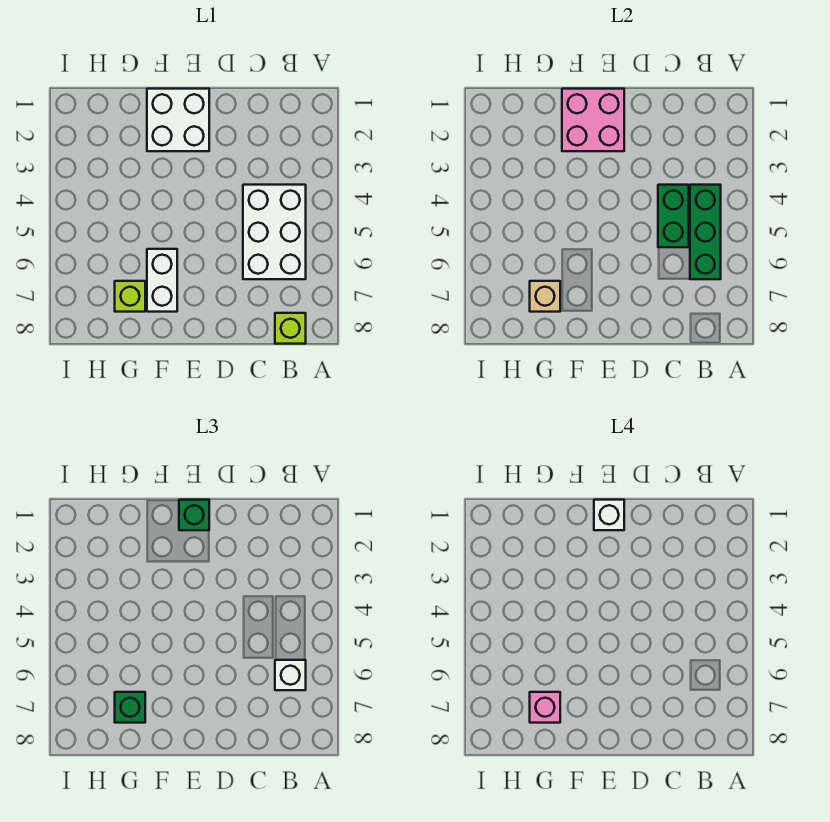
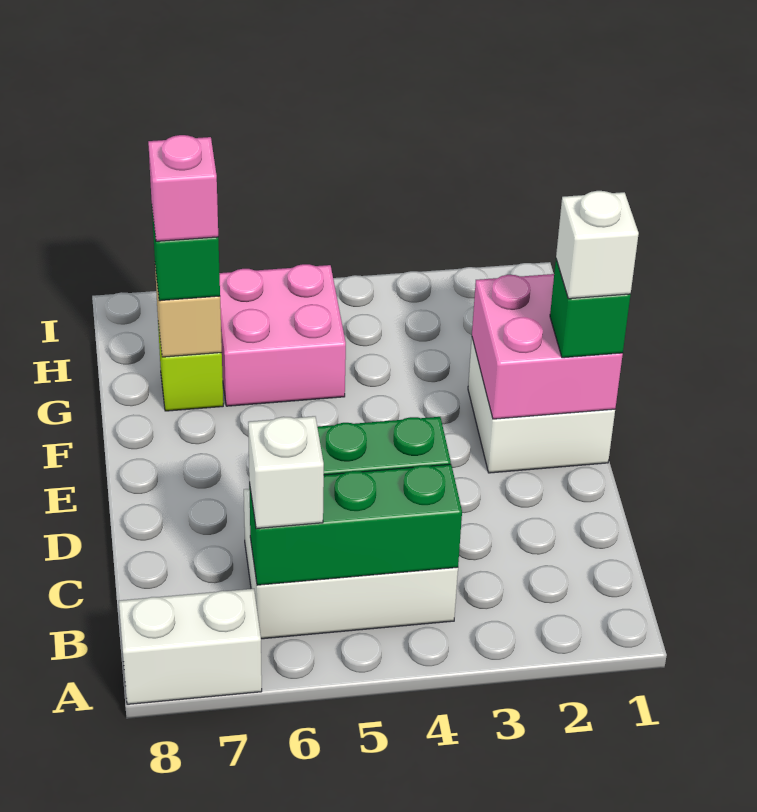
lime 1x1 brick [275,313,306,344] -> none
white 1x2 brick [147,249,177,312] -> white 1x2 brick moved to [119,589,262,704]
none -> pink 2x2 brick [219,264,346,406]

